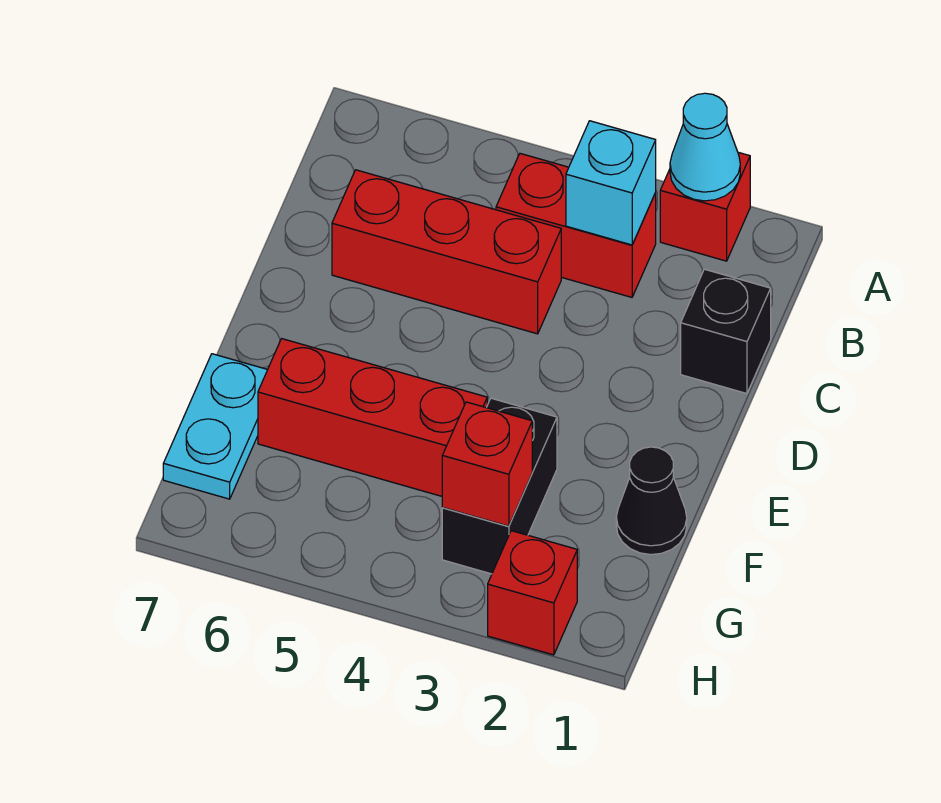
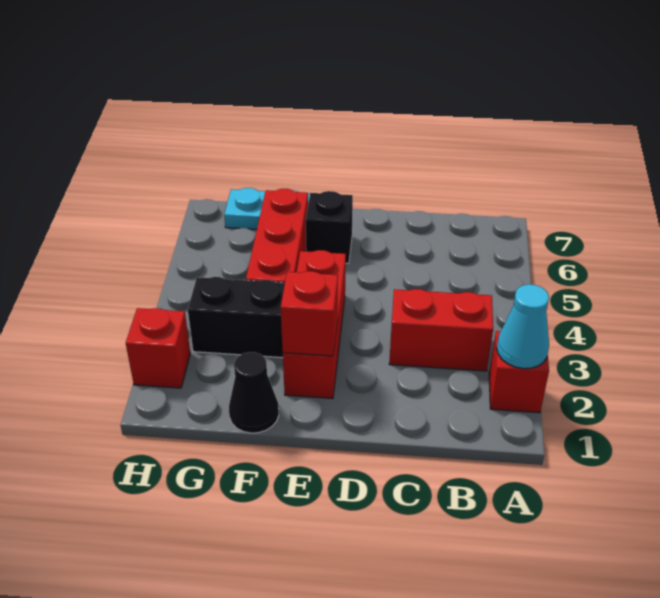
red 1x2 brick [496,154,656,297] -> red 1x2 brick turned to [389,289,493,371]
cyan 1x1 brick [566,121,656,245] -> none
black 1x1 brick [681,269,771,394] -> black 1x1 brick moved to [306,191,353,263]
red 1x3 brick [332,170,561,334] -> red 1x3 brick moved to [283,250,346,398]
red 1x1 brick [442,402,532,526] -> red 1x1 brick moved to [281,271,338,356]

